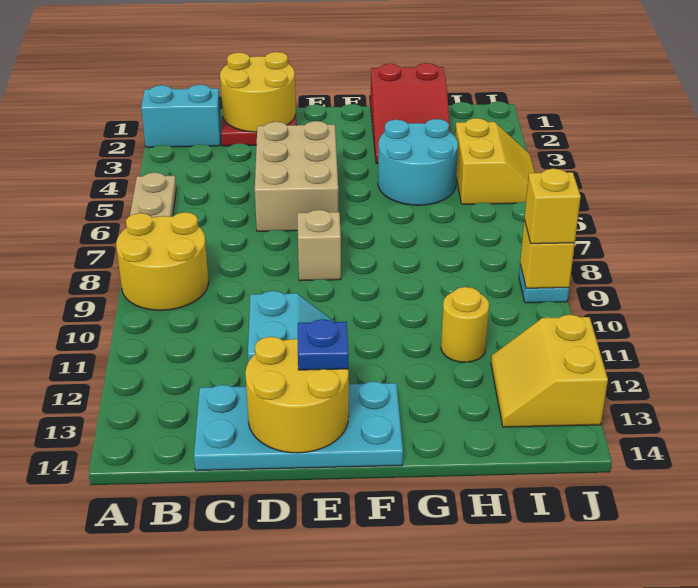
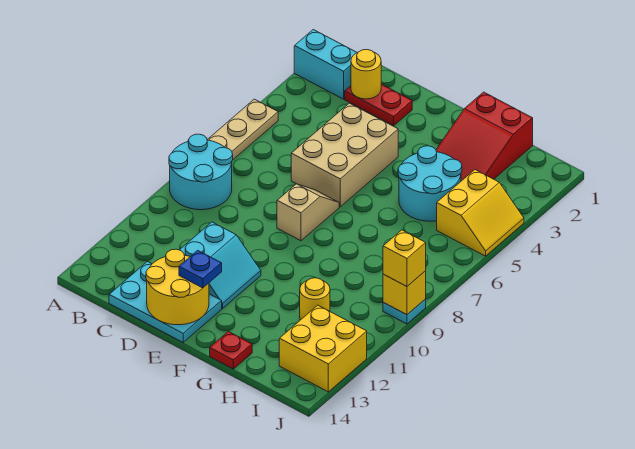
yellow 2x2 round brick [116,212,209,310] -> cyan 2x2 round brick [169,134,233,210]
yellow 2x2 round brick [220,52,296,132] -> yellow 1x1 round brick [351,50,381,99]
cyan 2x4 plate [194,381,403,471] -> cyan 2x3 plate [109,262,222,342]
none -> red 1x1 plate [210,331,252,369]
yellow 2x2 slope [491,315,608,427] -> yellow 2x2 brick [279,305,367,392]

